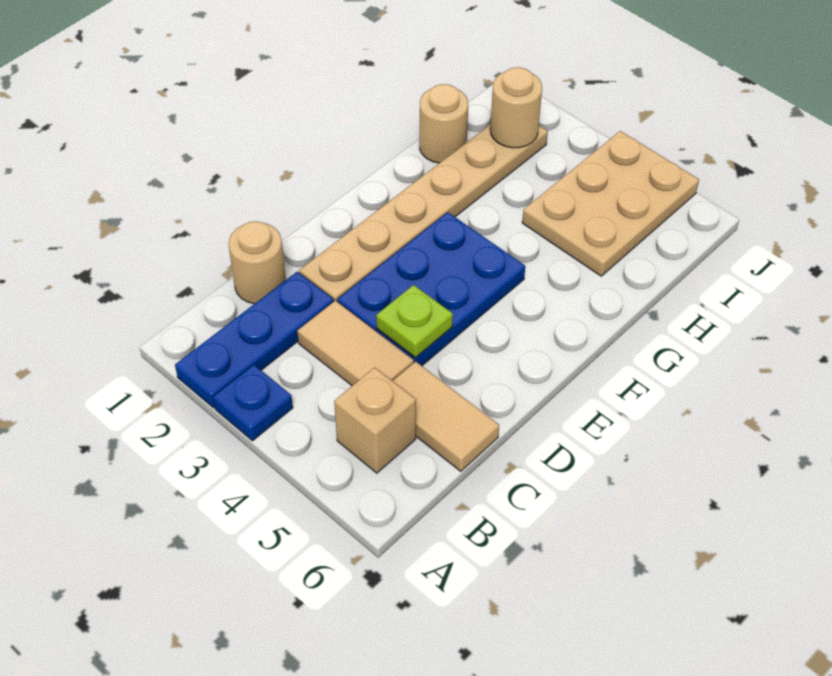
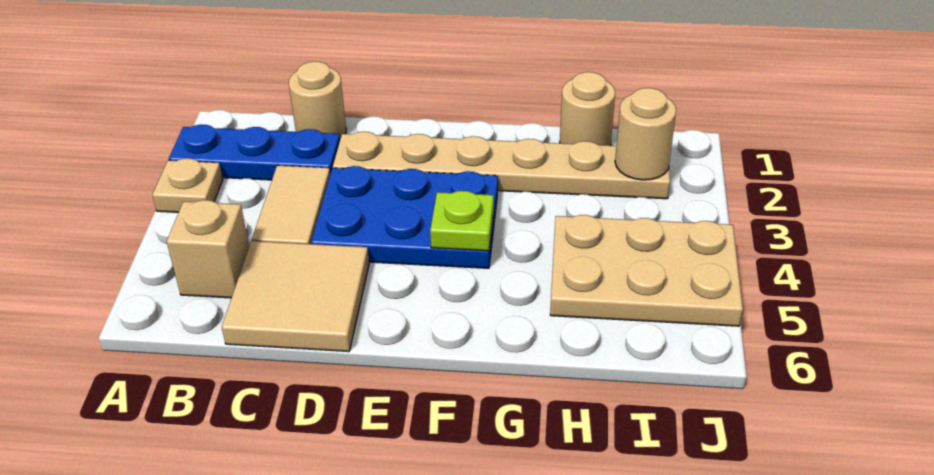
blue 1x1 plate [213,365,293,441] -> tan 1x1 plate [152,158,223,212]
tan 1x2 tile [393,361,499,471] -> tan 2x2 tile [222,241,369,352]
lime 1x1 plate [376,285,453,358] -> lime 1x1 plate moved to [430,191,494,251]

